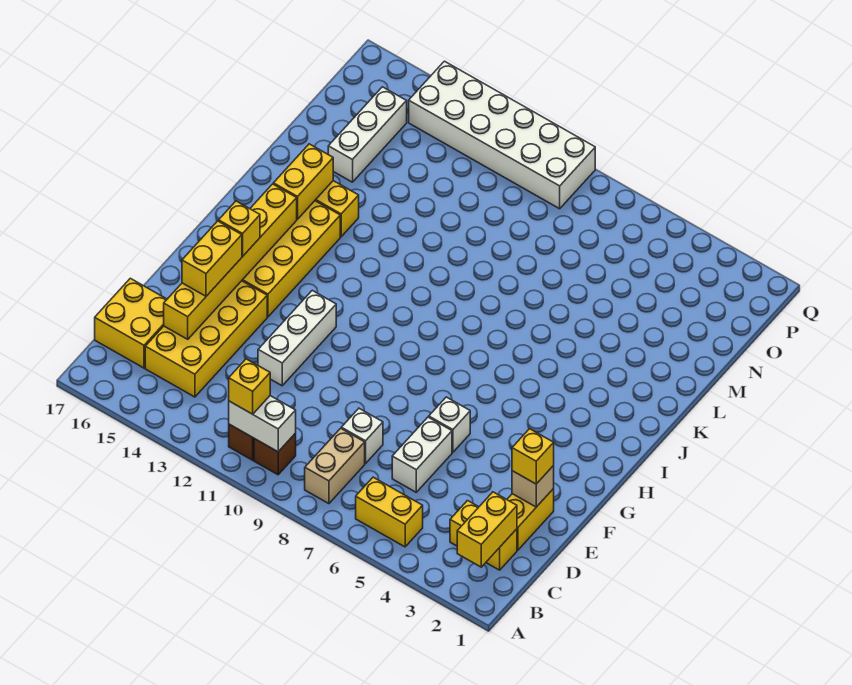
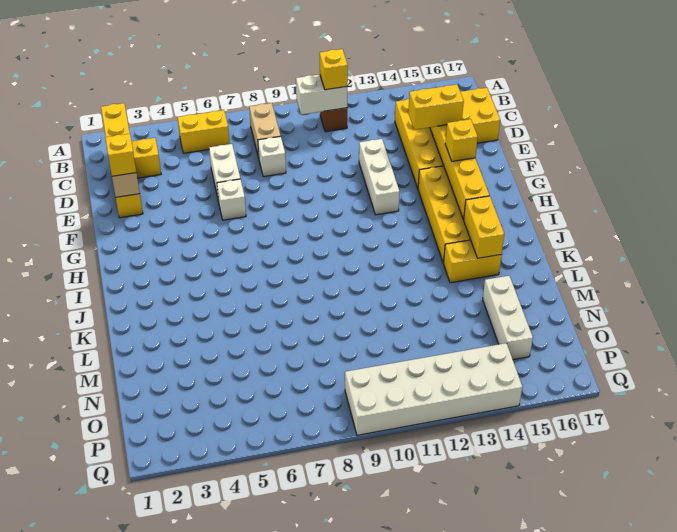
brown 1x1 brick [254,433,296,475] -> none
yellow 1x2 brick [182,221,242,296] -> yellow 1x2 brick turned to [408,85,464,130]

